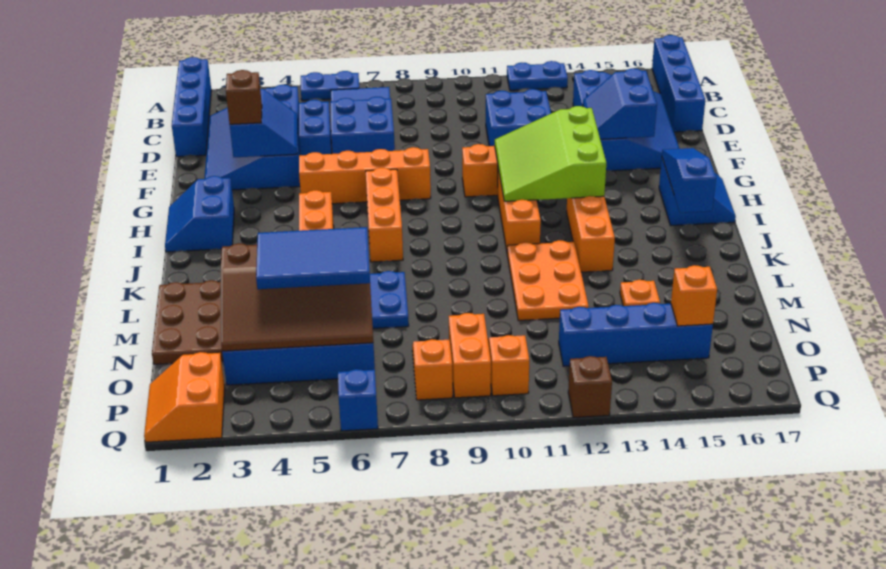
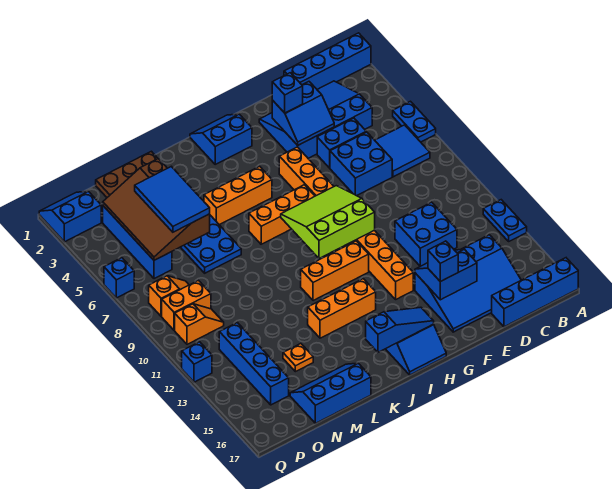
brown 1x1 brick [226,70,262,124] -> blue 1x1 brick [272,73,303,113]
none -> blue 1x1 brick [428,241,458,282]
lime 3x3 slope [495,106,606,201] -> lime 3x3 slope moved to [281,186,375,258]
orange 2x3 plate [507,240,589,320] -> none
none -> blue 2x3 slope [290,363,371,423]
orange 1x1 brick [671,265,717,326] -> none
orange 2x2 slope [144,352,225,442] -> blue 2x2 slope [39,191,101,242]
brown 1x1 brick [568,356,612,418] -> blue 1x1 brick [182,342,212,382]

